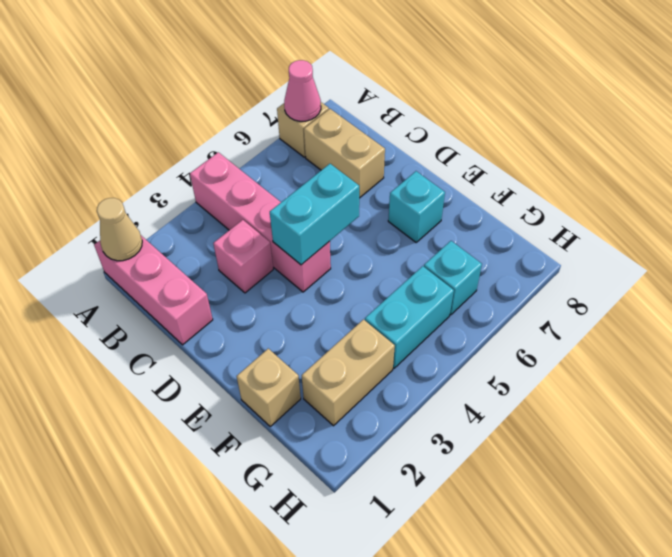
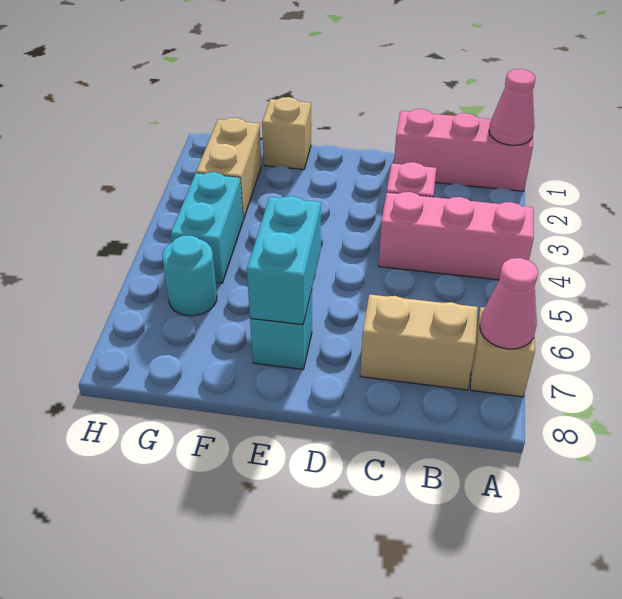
tan 1x1 cone [97,198,142,261] -> pink 1x1 cone [489,69,535,145]
pink 1x4 brick [190,152,331,292] -> pink 1x3 brick [378,192,534,280]
cyan 1x2 brick [270,164,359,265] -> cyan 1x2 brick moved to [247,196,321,325]
cyan 1x1 brick [424,241,482,315] -> cyan 1x1 round brick [162,235,217,316]

